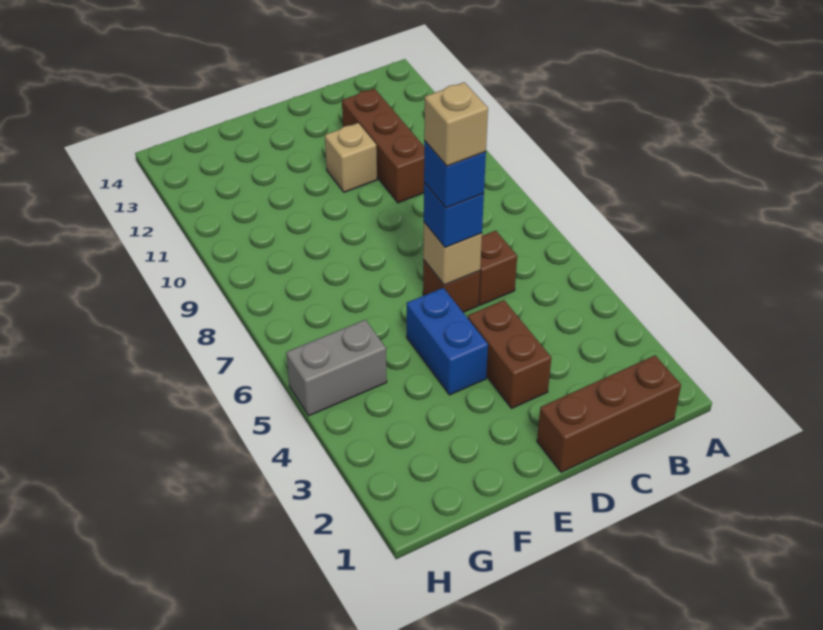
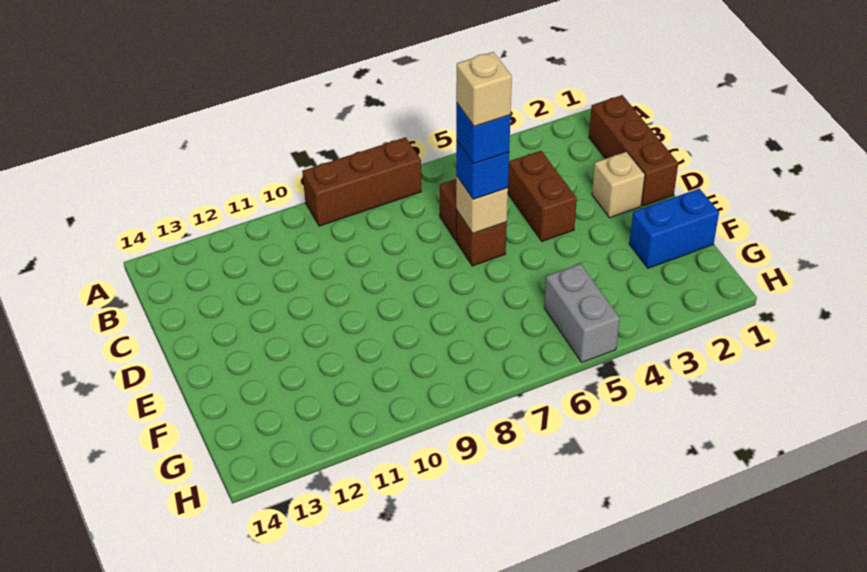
brown 1x3 brick [342,89,424,203] -> brown 1x3 brick moved to [302,137,421,226]
brown 1x2 brick [468,300,551,408] -> brown 1x2 brick turned to [508,151,577,241]
tan 1x1 brick [325,123,377,192] -> tan 1x1 brick moved to [592,152,645,218]
blue 1x2 brick [407,288,488,395] -> blue 1x2 brick moved to [629,189,719,268]

